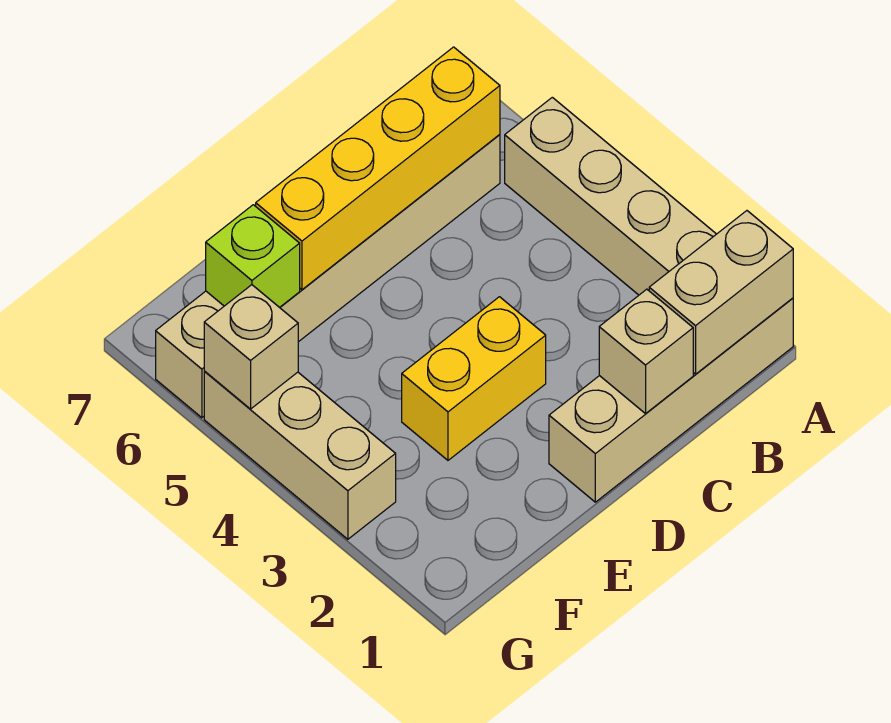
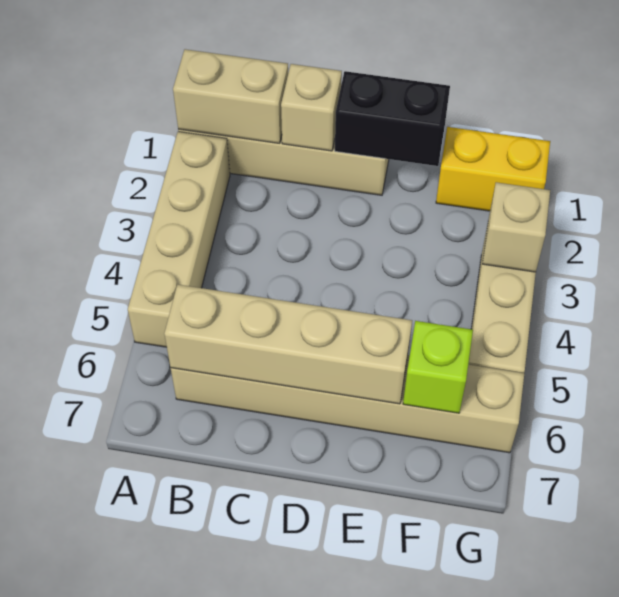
yellow 1x4 brick [256,47,500,290] -> tan 1x4 brick [164,285,412,404]
none -> black 1x2 brick [335,71,450,166]
yellow 1x2 brick [402,297,546,460] -> yellow 1x2 brick moved to [436,127,550,211]
tan 1x1 brick [204,285,298,409] -> tan 1x1 brick moved to [482,182,550,272]

